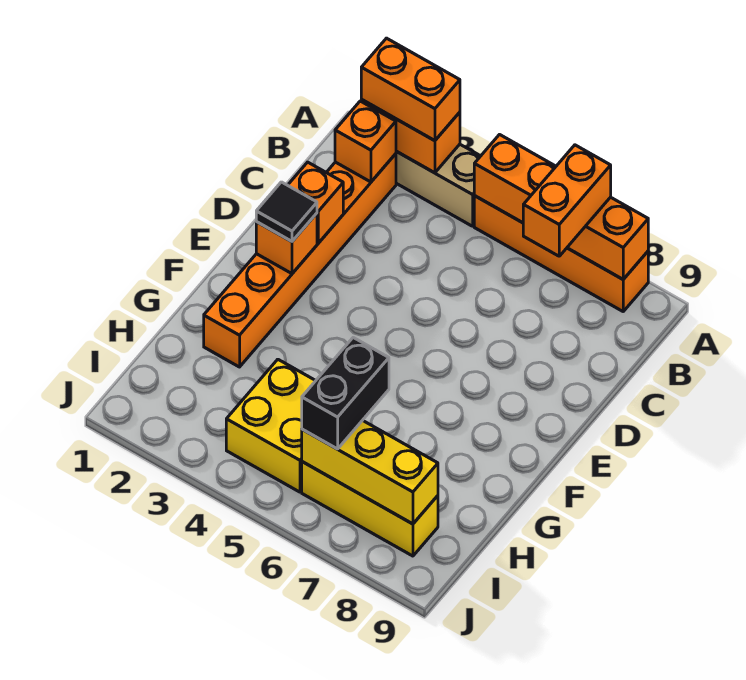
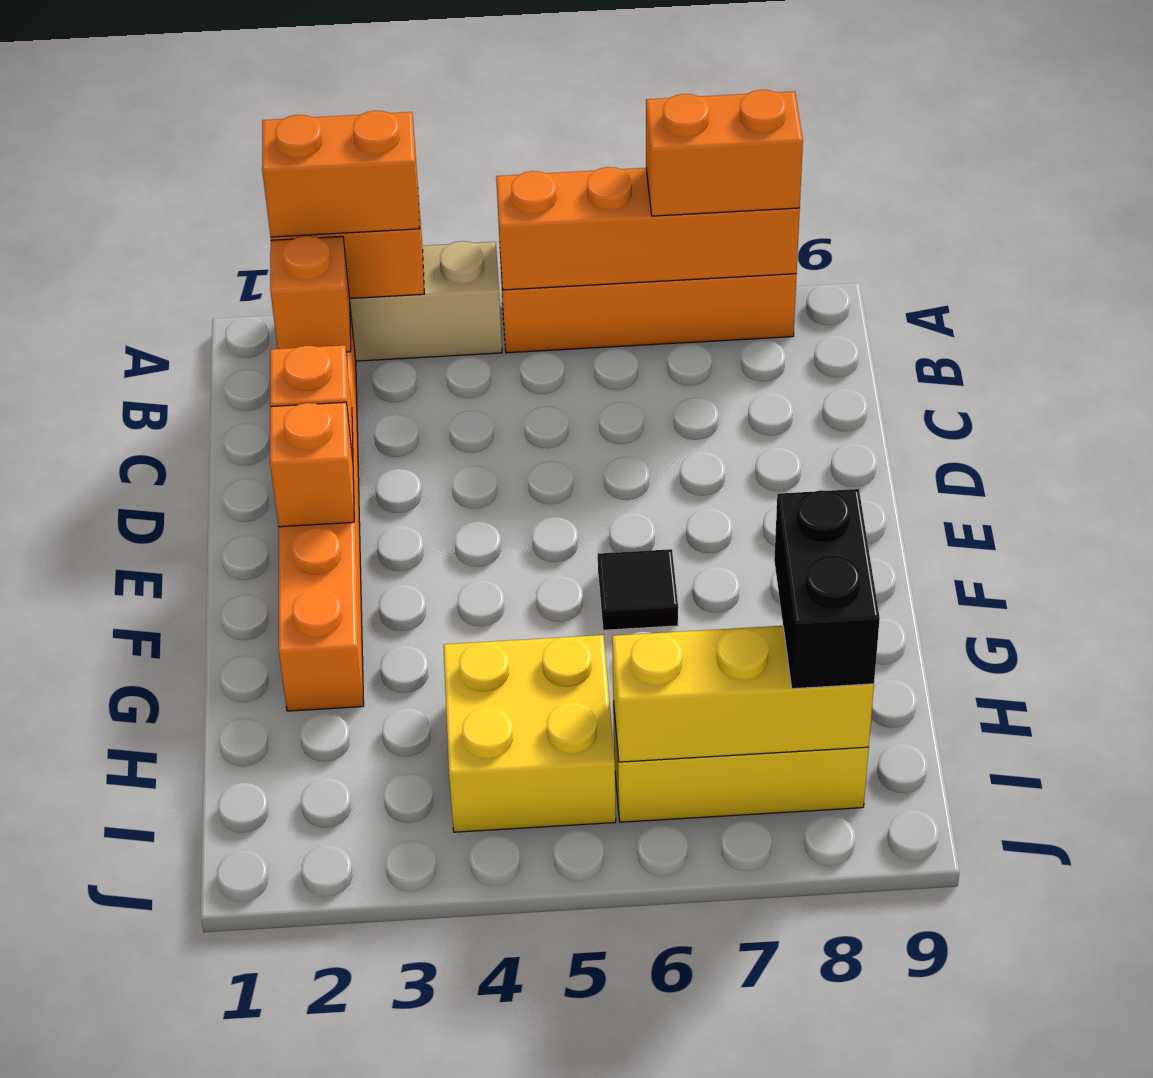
orange 1x2 brick [523,145,611,256] -> orange 1x2 brick turned to [646,90,803,216]
black 1x1 tile [256,182,317,241] -> black 1x1 tile moved to [598,549,678,630]
black 1x2 brick [302,338,389,449] -> black 1x2 brick moved to [774,489,880,689]

